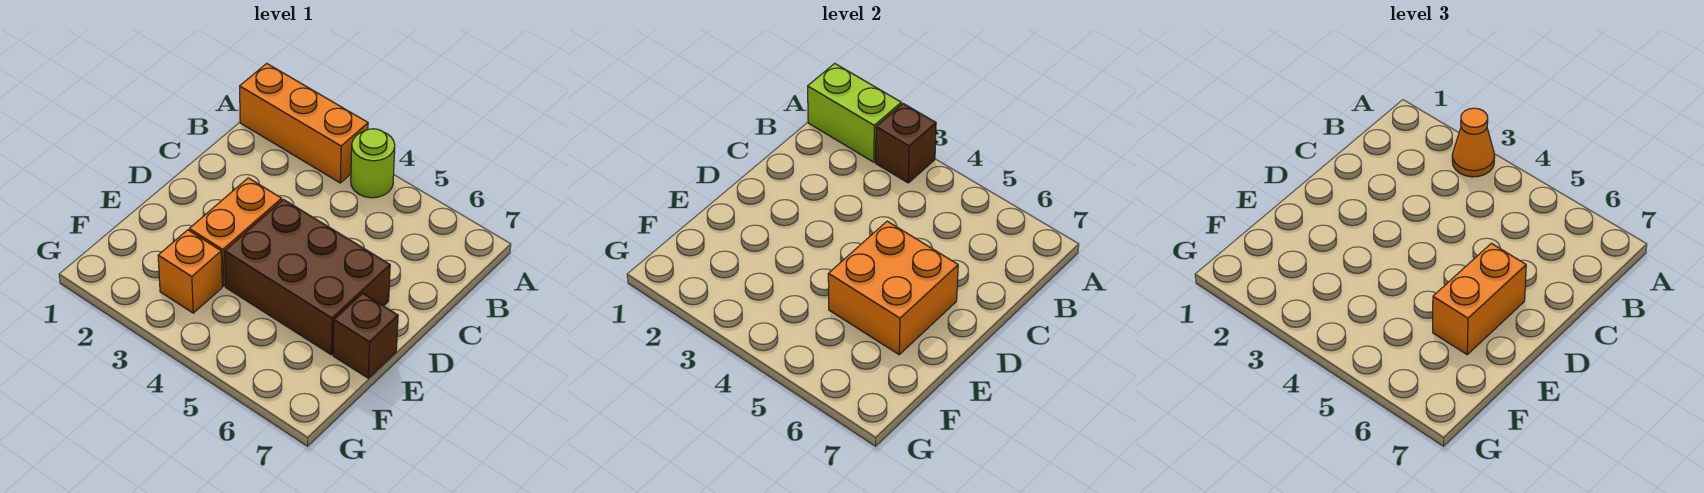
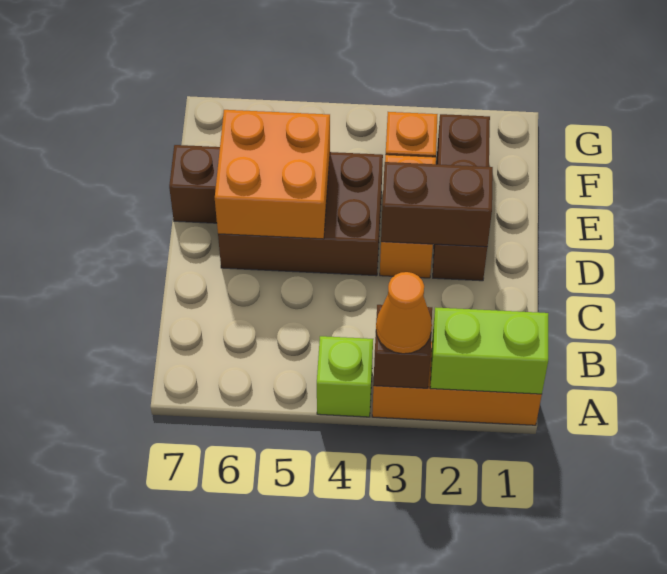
lime 1x1 round brick [351,129,395,198] -> lime 1x1 brick [317,336,373,417]
none -> brown 1x3 brick [433,114,490,281]
none -> brown 1x2 brick [381,162,493,247]
orange 1x2 brick [1433,243,1526,355] -> none

